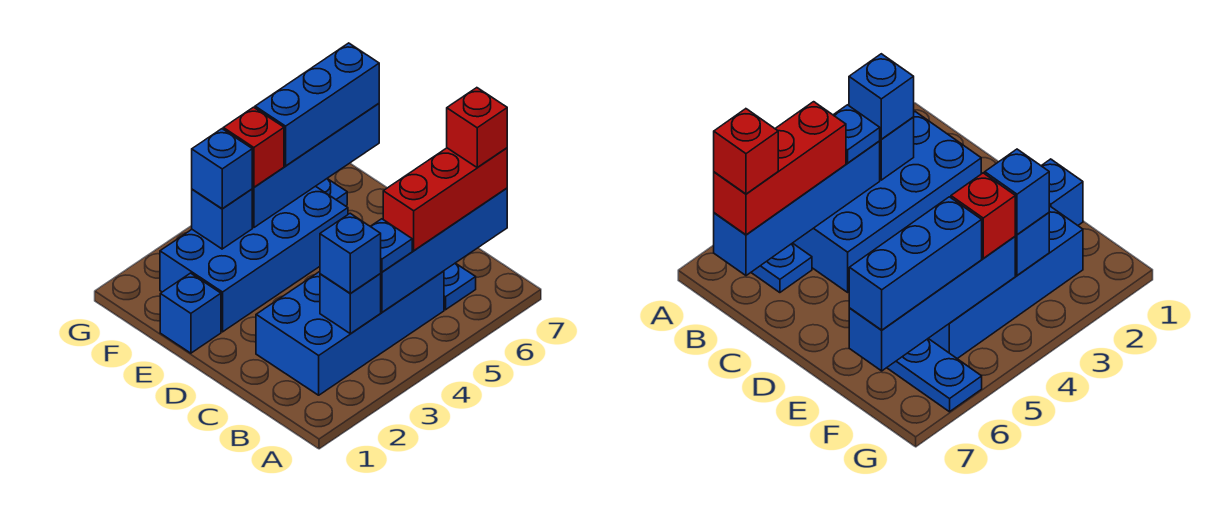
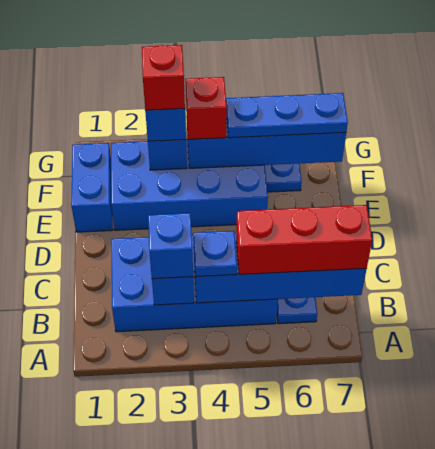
red 1x1 brick [447,88,507,168] -> red 1x1 brick moved to [142,45,185,110]
blue 1x1 brick [160,273,221,353] -> blue 1x2 brick [71,143,113,232]
blue 1x3 brick [255,43,379,166] -> blue 1x3 plate [226,93,348,138]

